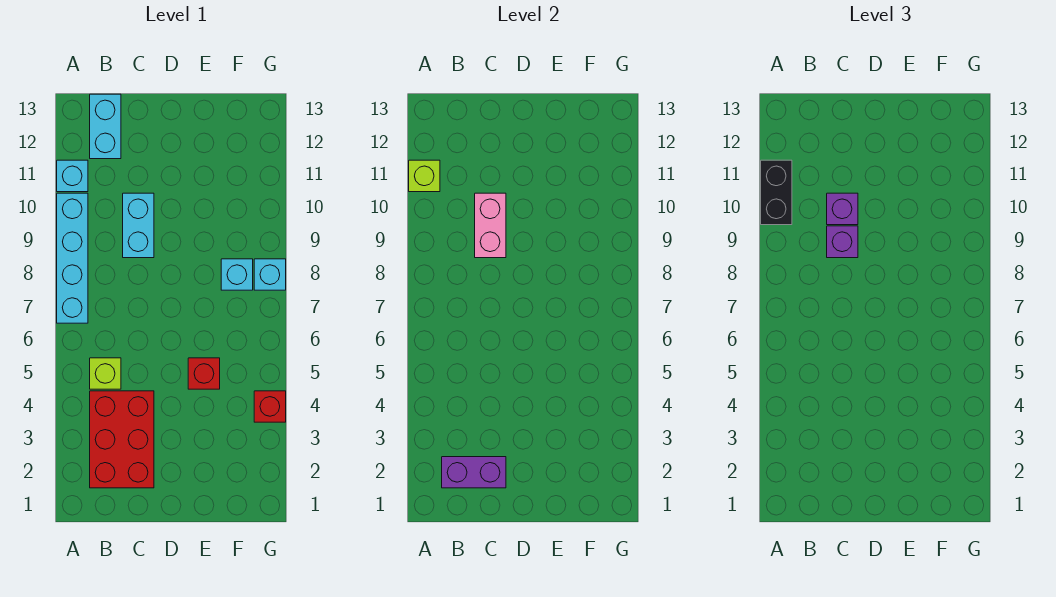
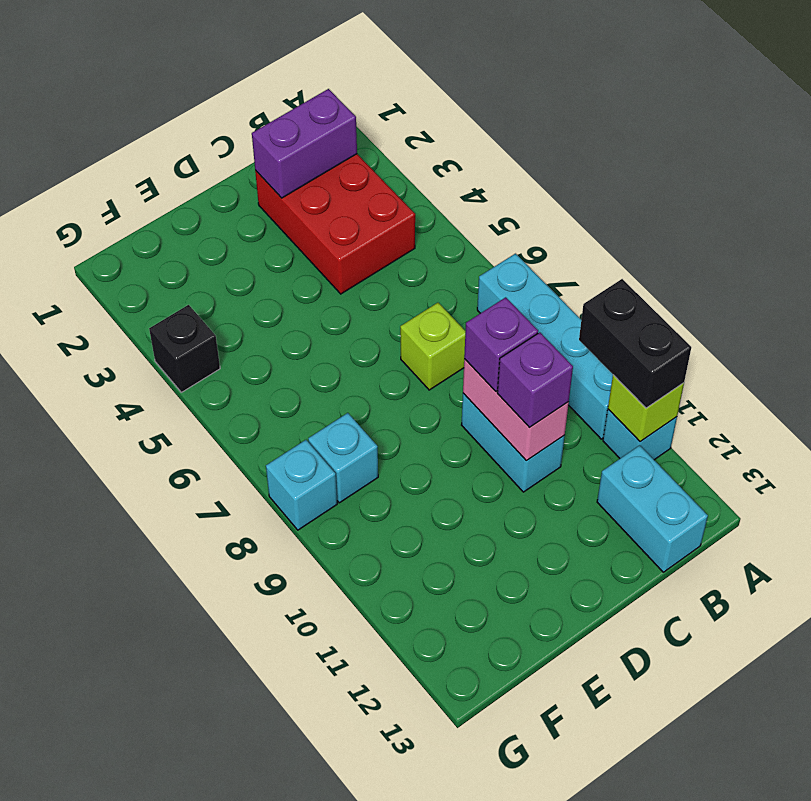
lime 1x1 brick [90,358,121,389] -> lime 1x1 brick moved to [400,303,465,390]
red 1x1 brick [188,358,220,389] -> none
red 1x1 brick [254,391,286,422] -> black 1x1 brick [149,305,220,392]

